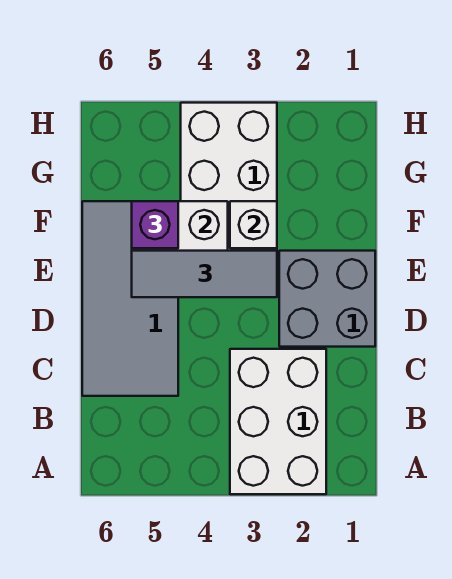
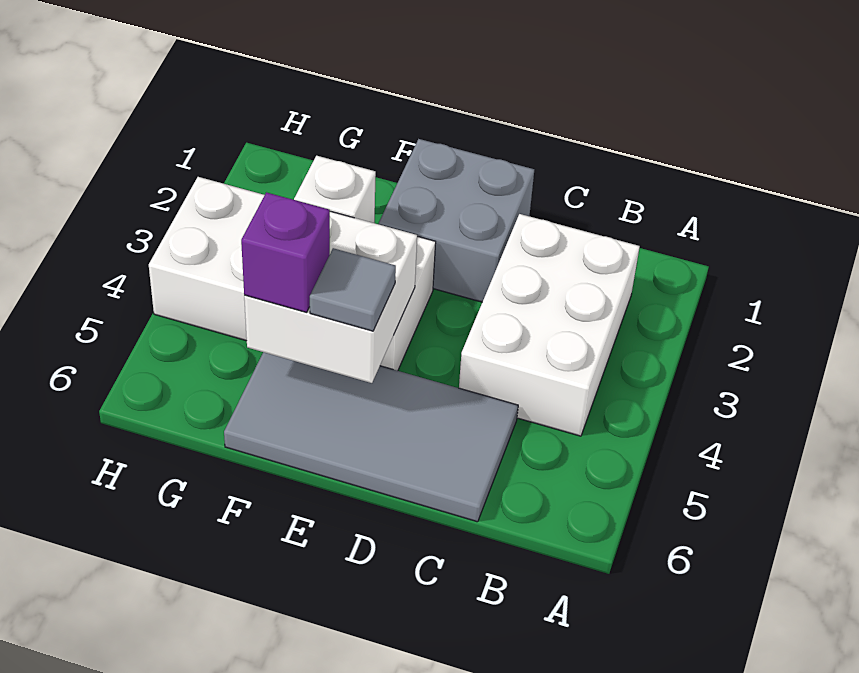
white 2x3 brick [230,349,326,494] -> white 2x3 brick turned to [459,214,640,436]
grey 1x3 tile [132,251,277,297] -> grey 1x1 tile [310,248,396,331]

